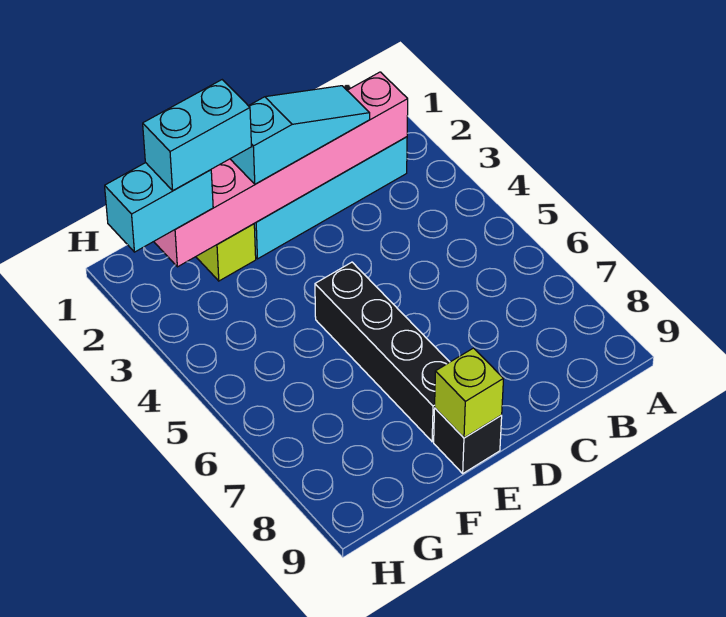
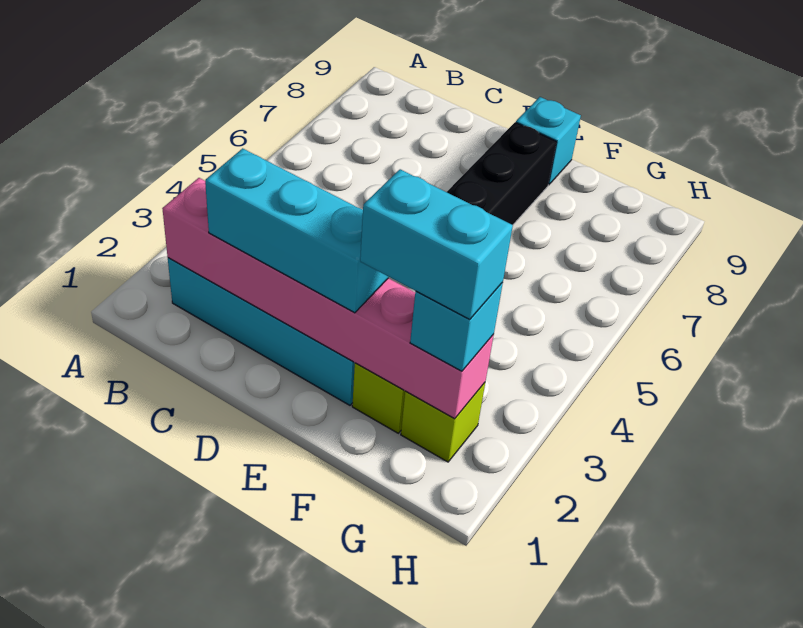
cyan 1x3 slope [231,86,370,184] -> cyan 1x3 brick [205,148,389,313]
black 1x1 brick [434,408,502,473] -> cyan 1x1 brick [516,97,581,185]
lime 1x1 brick [435,348,503,438] -> lime 1x1 brick moved to [401,383,485,462]
cyan 1x2 brick [105,163,213,252] -> cyan 1x1 brick [410,282,503,371]

